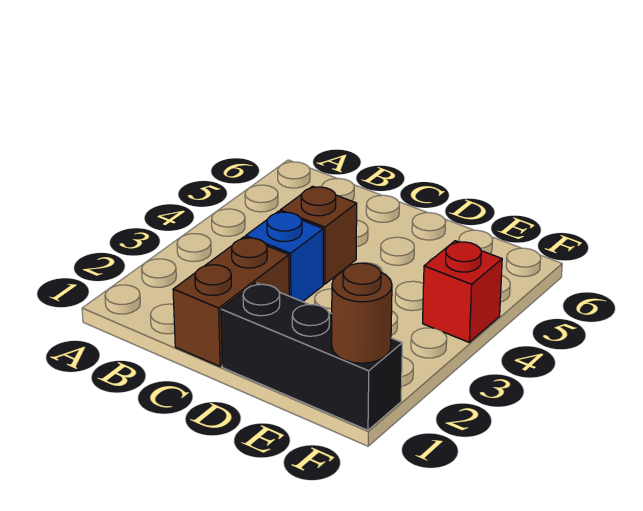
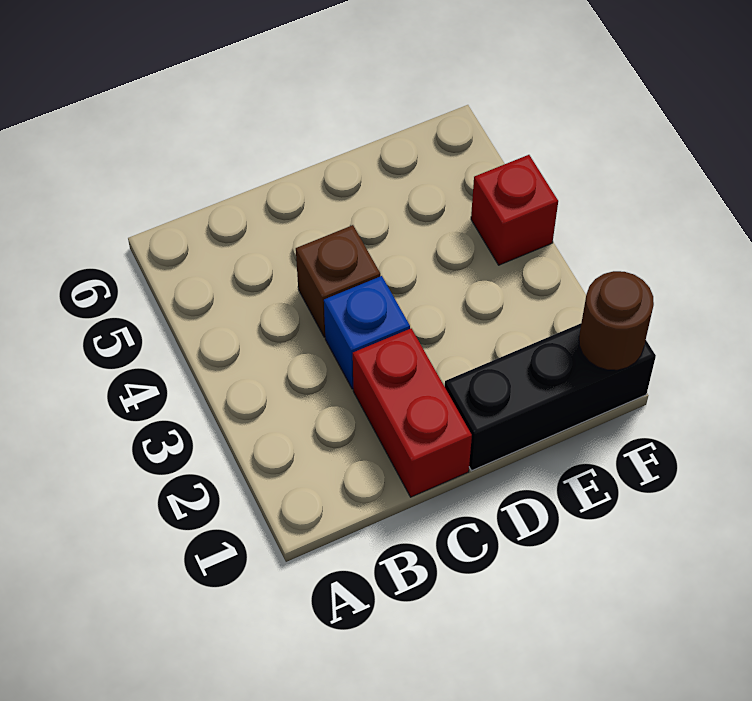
brown 1x2 brick [173,237,289,366] -> red 1x2 brick [353,329,472,497]

